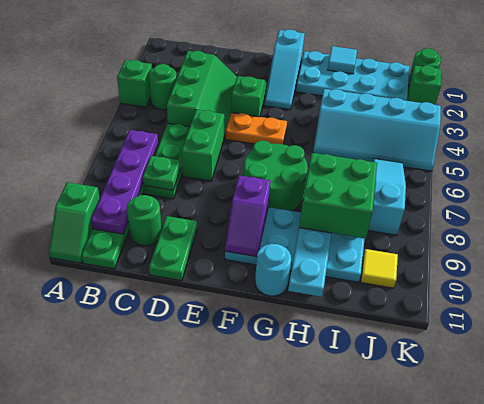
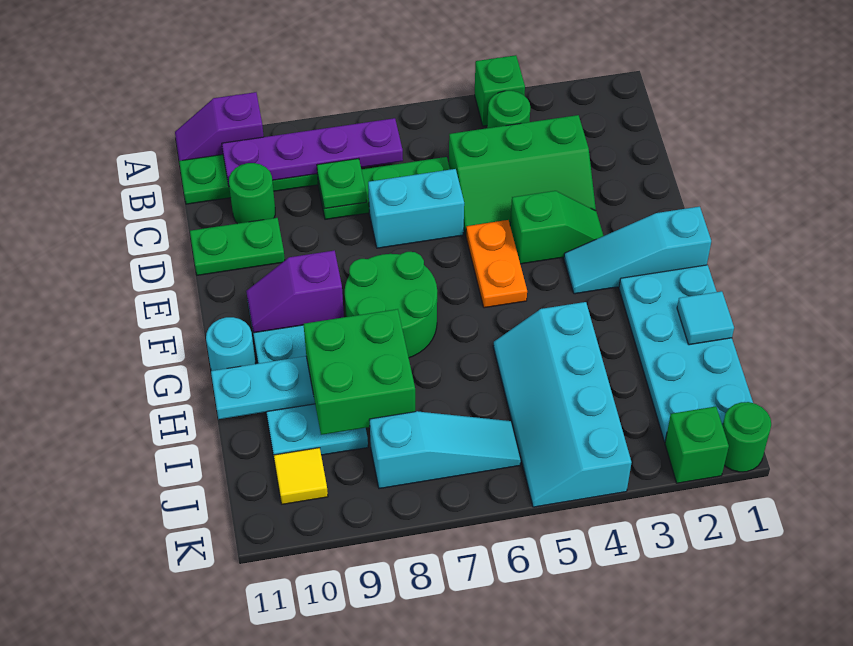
green 1x2 slope [49,182,100,263] -> purple 1x2 slope [175,92,264,161]
green 1x2 brick [182,110,224,181] -> cyan 1x2 brick [368,169,464,248]

